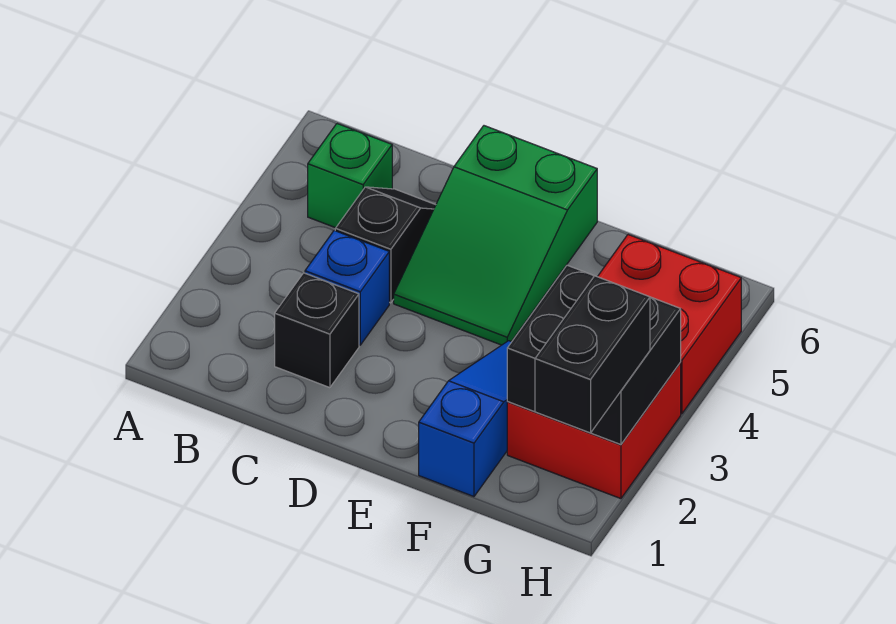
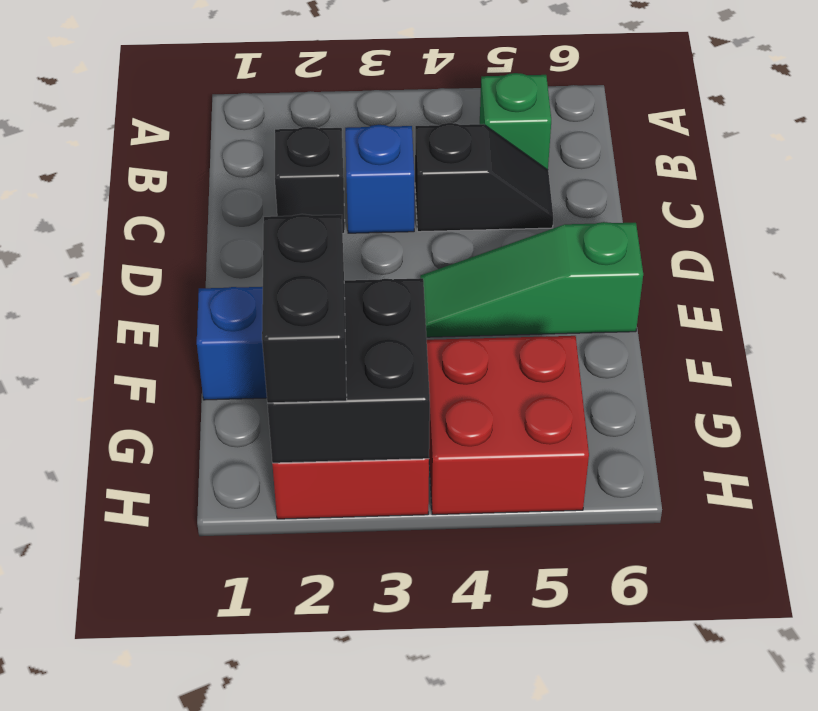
green 2x3 slope [394,126,597,345] -> green 1x3 slope [420,222,643,337]
black 1x2 brick [535,276,650,433] -> black 1x2 brick turned to [262,214,347,403]

